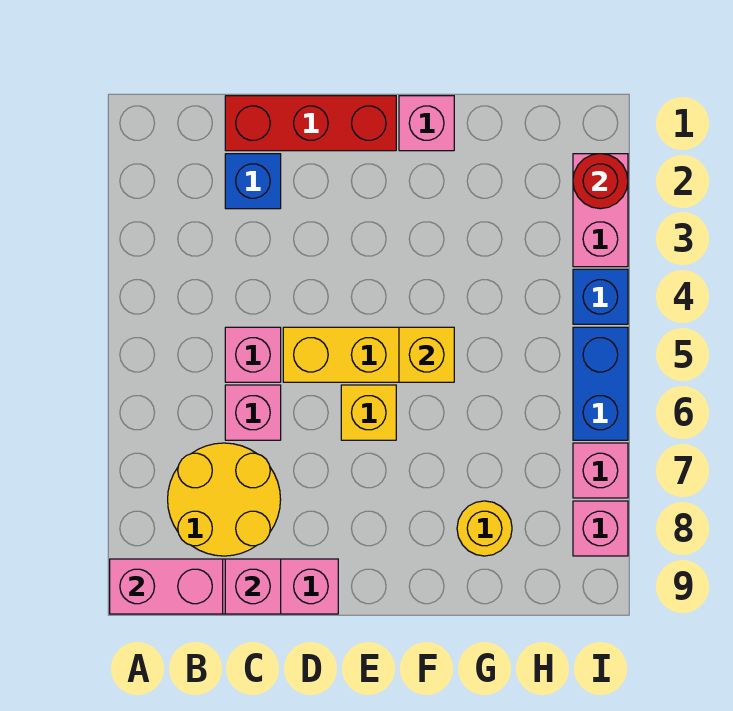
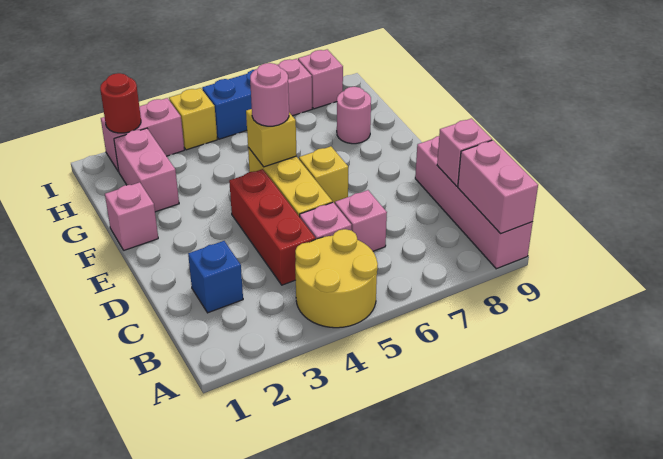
yellow 2x2 round brick [168,443,281,556] -> yellow 2x2 round brick moved to [295,229,378,328]
red 1x3 brick [225,96,396,151] -> red 1x3 brick moved to [229,169,316,285]
none -> pink 1x1 round brick [250,63,289,126]
none -> pink 1x2 brick [114,128,179,212]
yellow 1x1 round brick [457,501,512,556] -> pink 1x1 round brick [337,87,371,144]
blue 1x1 brick [573,269,628,324] -> yellow 1x1 brick [169,88,217,150]

